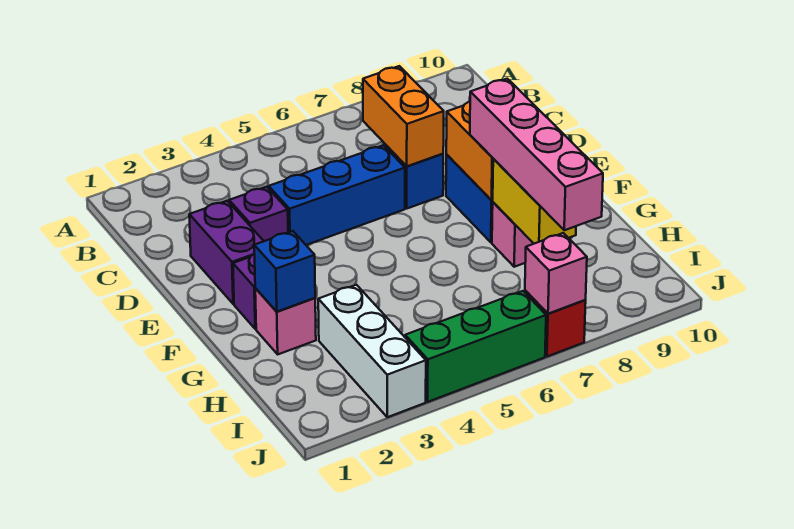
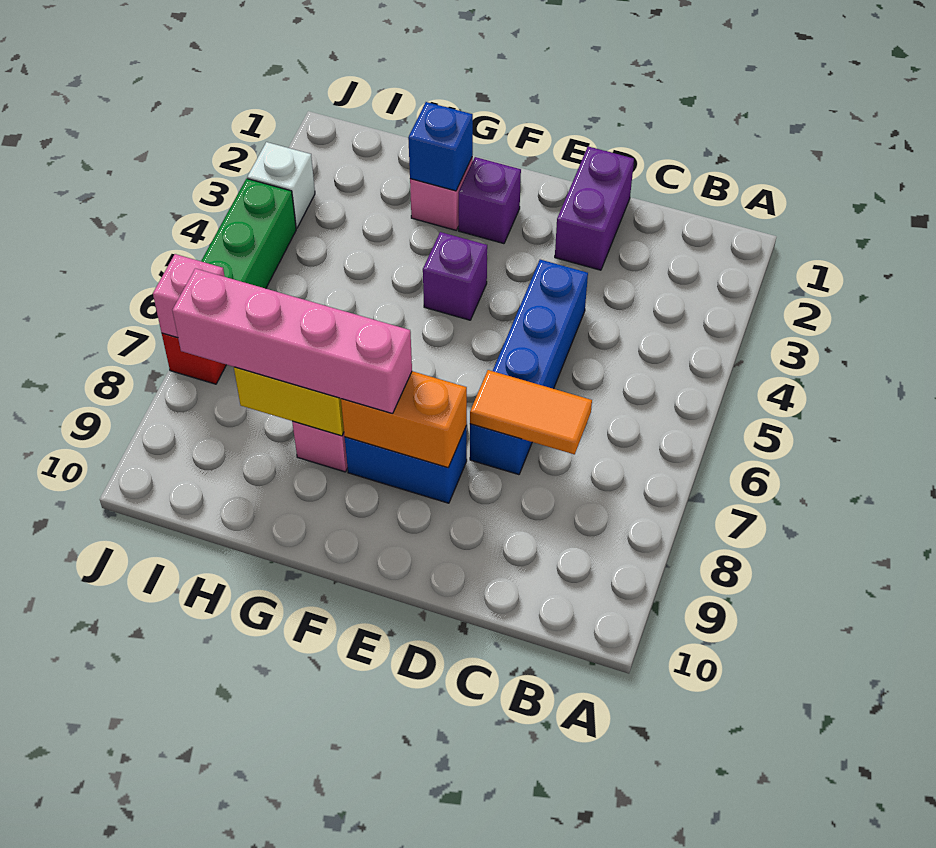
orange 1x2 brick [363,66,444,166] -> orange 1x2 tile [470,370,592,454]
purple 1x2 brick [189,201,264,304] -> purple 1x2 brick turned to [555,146,634,270]
purple 1x1 brick [229,187,288,241] -> purple 1x1 brick moved to [423,232,487,320]
white 1x3 brick [318,285,426,417] -> white 1x1 brick [247,142,315,228]

